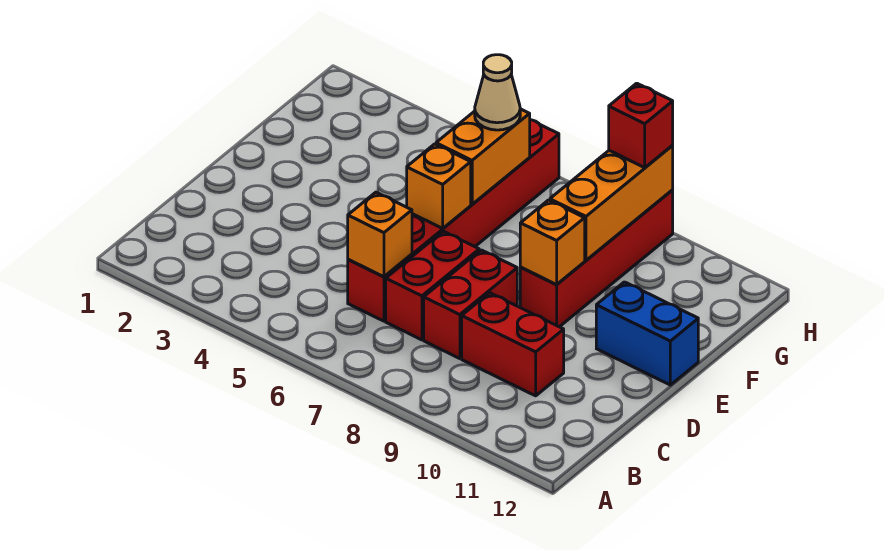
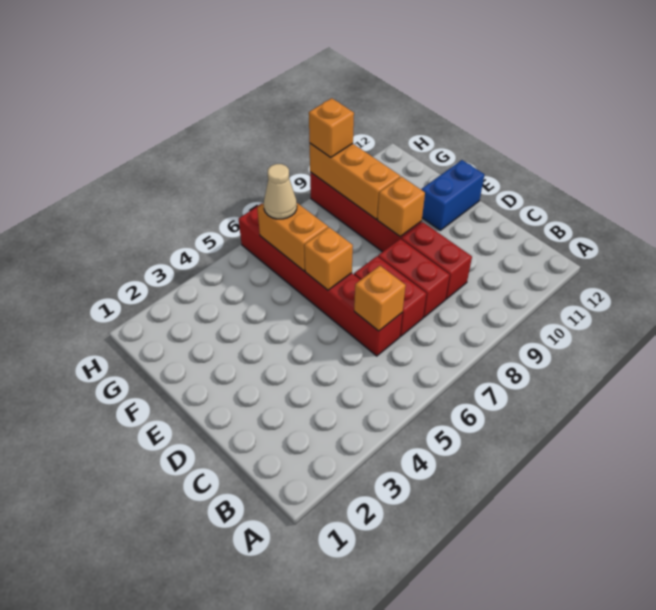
red 1x2 brick [462,293,564,396] -> red 1x2 brick turned to [401,222,472,299]
red 1x1 brick [609,83,673,168] -> orange 1x1 brick [309,98,354,158]

